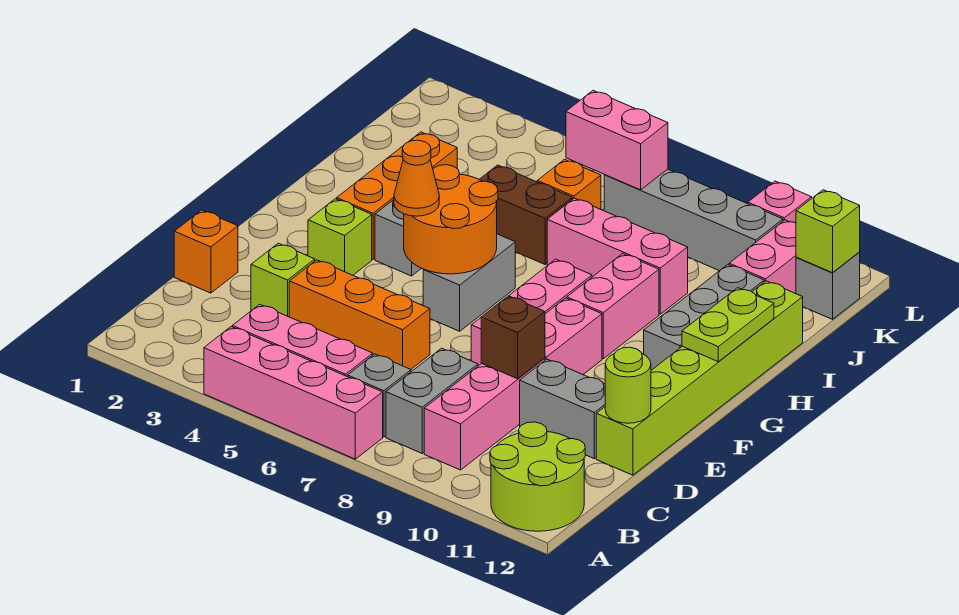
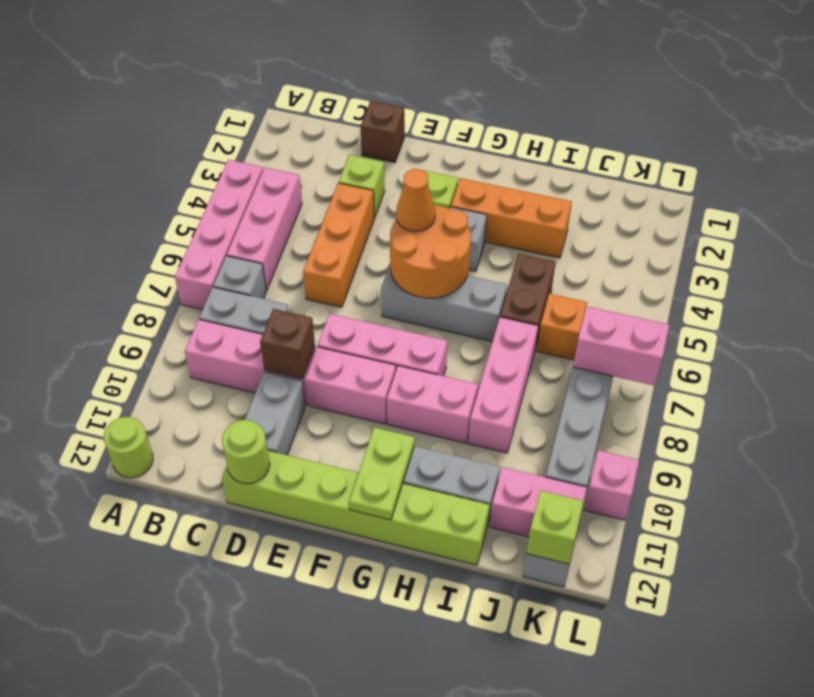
lime 2x2 round brick [490,422,585,531] -> lime 1x1 round brick [104,417,153,478]
orange 1x1 brick [174,210,238,293] -> brown 1x1 brick [360,101,405,163]
grey 1x2 brick [423,234,515,331] -> grey 1x3 brick [381,264,507,342]
lime 1x2 plate [682,288,774,362] -> lime 1x2 plate turned to [349,428,415,520]
pink 1x2 brick [566,91,668,190] -> pink 1x2 brick turned to [573,306,669,386]

